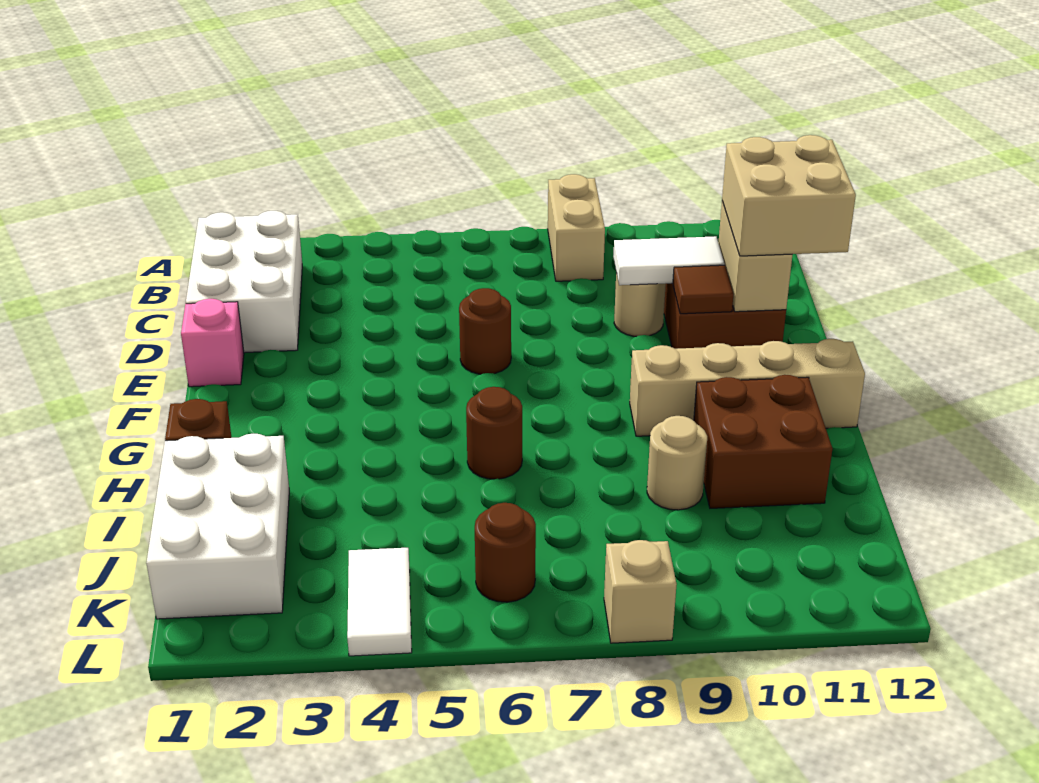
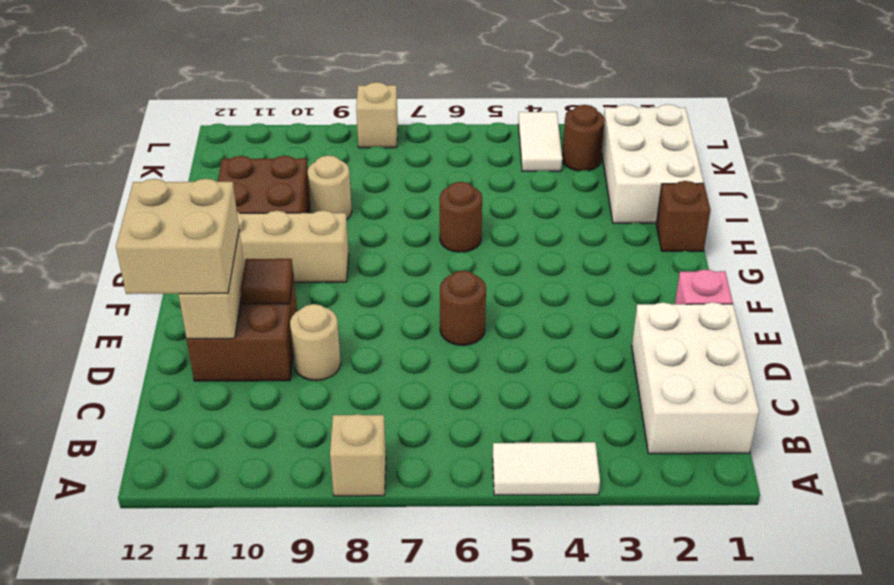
tan 1x2 brick [548,174,605,281] -> tan 1x1 brick [330,414,386,496]
white 1x2 tile [613,236,725,285] -> white 1x2 tile moved to [493,442,600,495]
brown 1x1 round brick [475,503,536,602] -> brown 1x1 round brick moved to [562,105,605,171]

